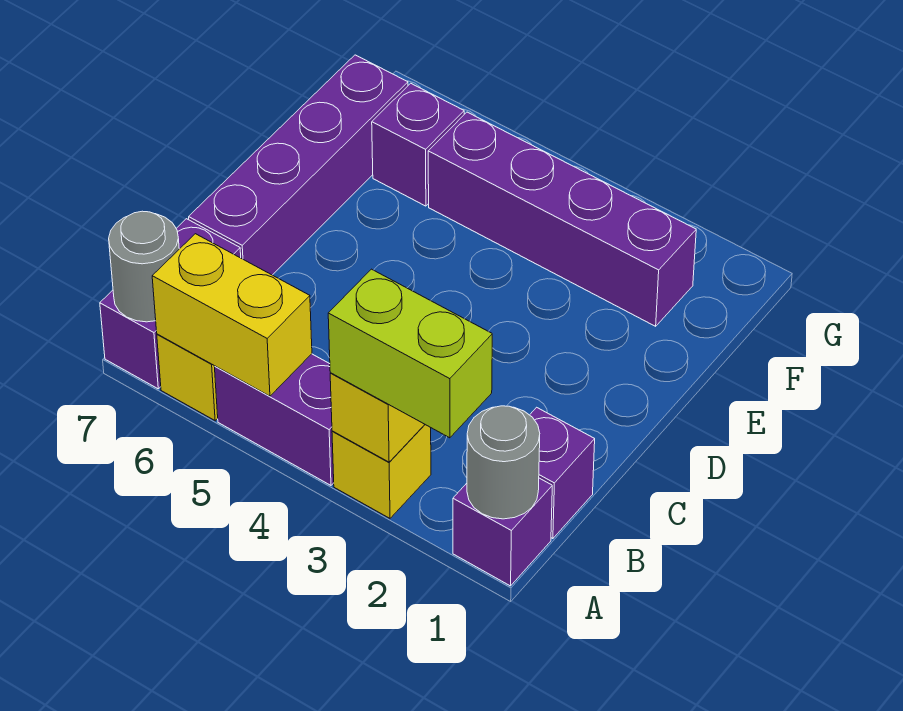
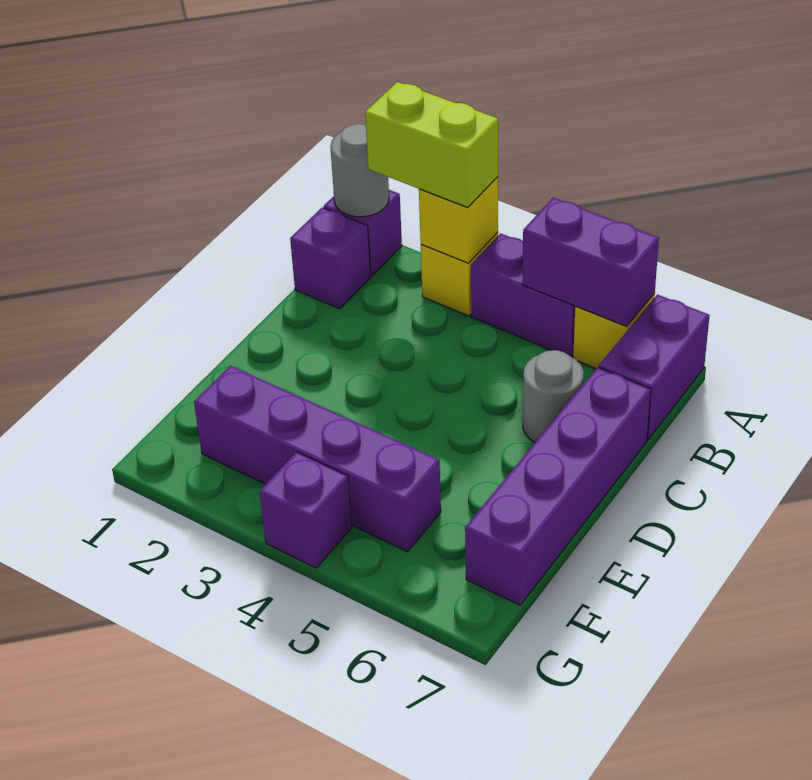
yellow 1x2 brick [152,234,312,396] -> purple 1x2 brick [522,198,659,326]
grey 1x1 round brick [109,211,179,322] -> grey 1x1 round brick moved to [523,350,584,442]
purple 1x1 brick [372,83,464,206] -> purple 1x1 brick moved to [260,452,352,568]

